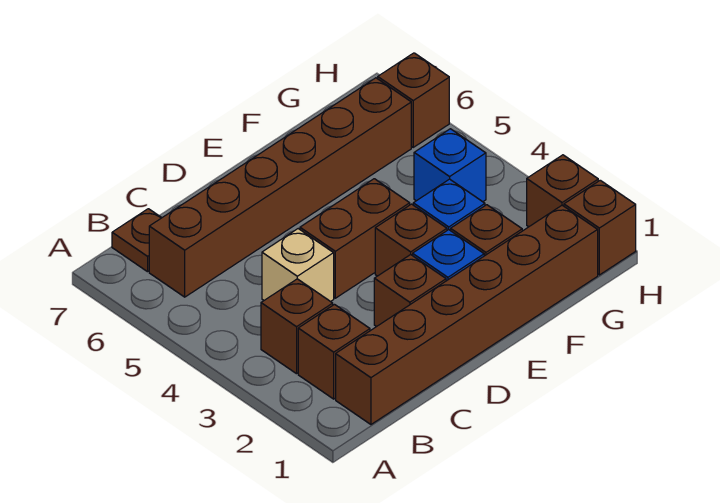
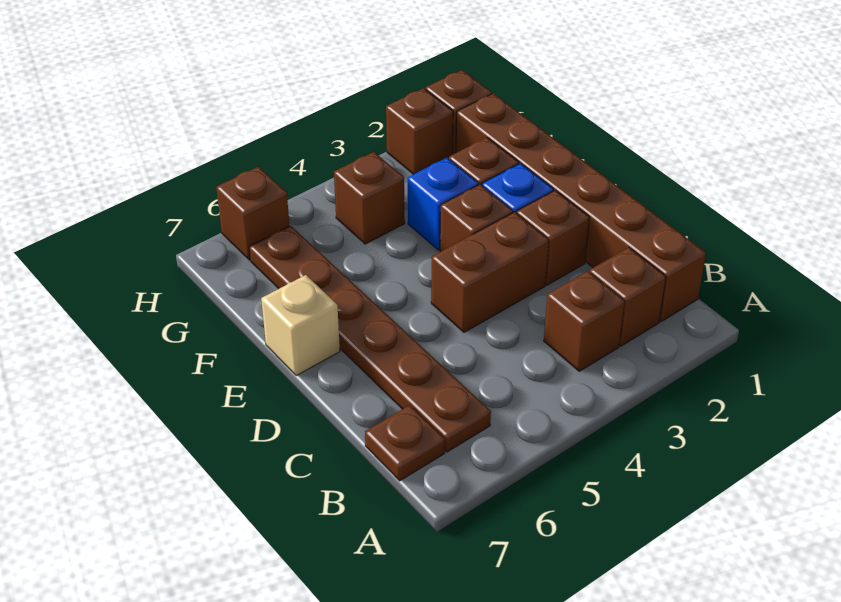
brown 1x6 brick [149,78,411,297] -> brown 1x6 plate [249,226,491,452]
tan 1x1 brick [262,229,334,302] -> tan 1x1 brick moved to [261,275,340,376]
brown 1x2 brick [300,179,410,298] -> brown 1x2 brick turned to [431,212,549,332]
blue 1x1 brick [414,129,486,202] -> brown 1x1 brick [334,152,405,244]

